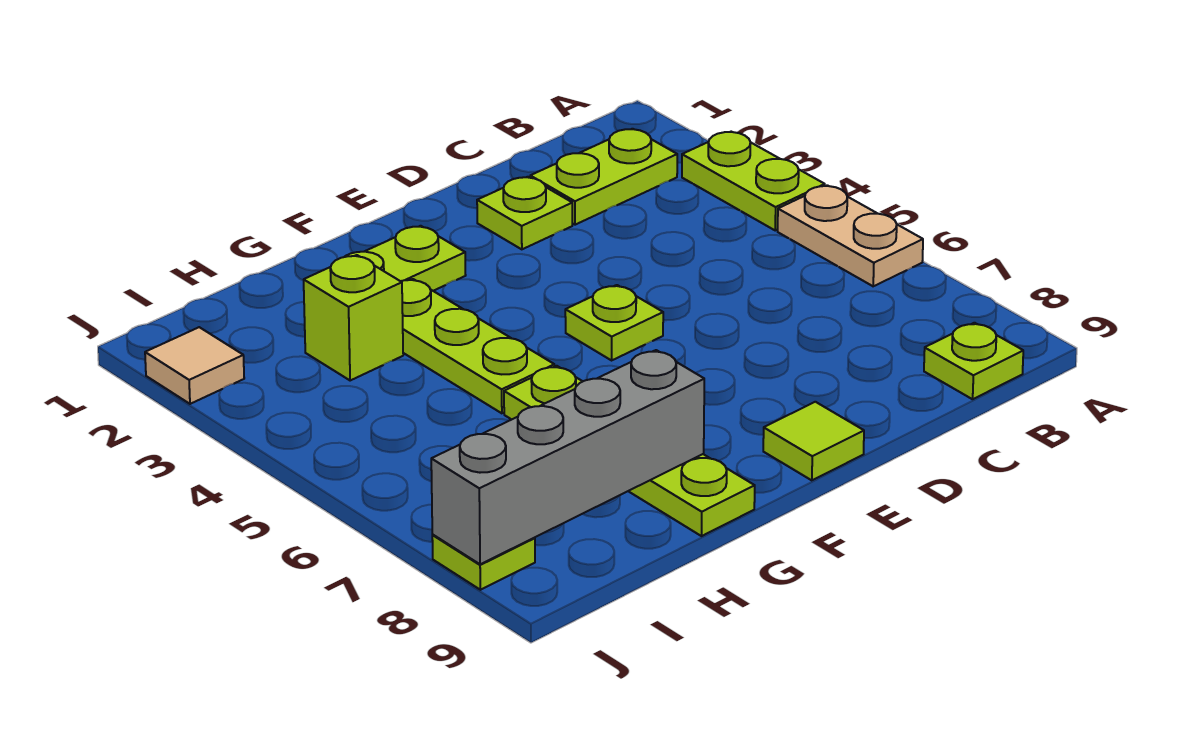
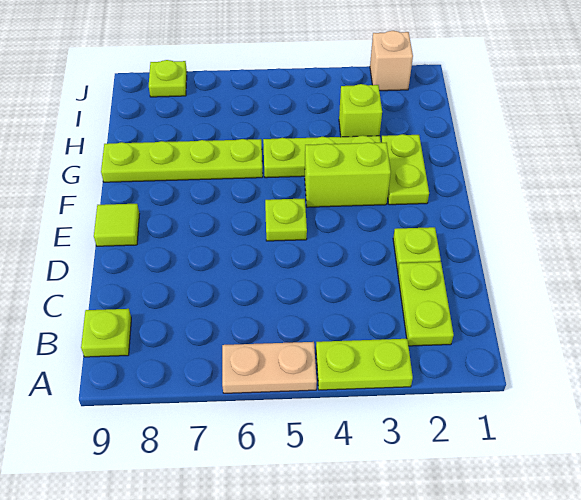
none -> lime 1x2 brick [305,142,391,207]
grey 1x4 brick [431,350,704,564] -> none
tan 1x1 tile [145,327,244,404] -> tan 1x1 brick [370,31,413,91]

